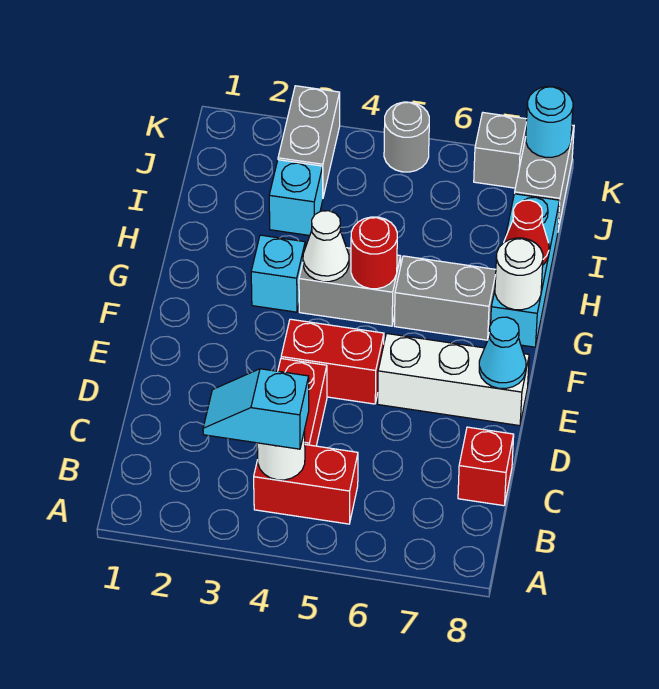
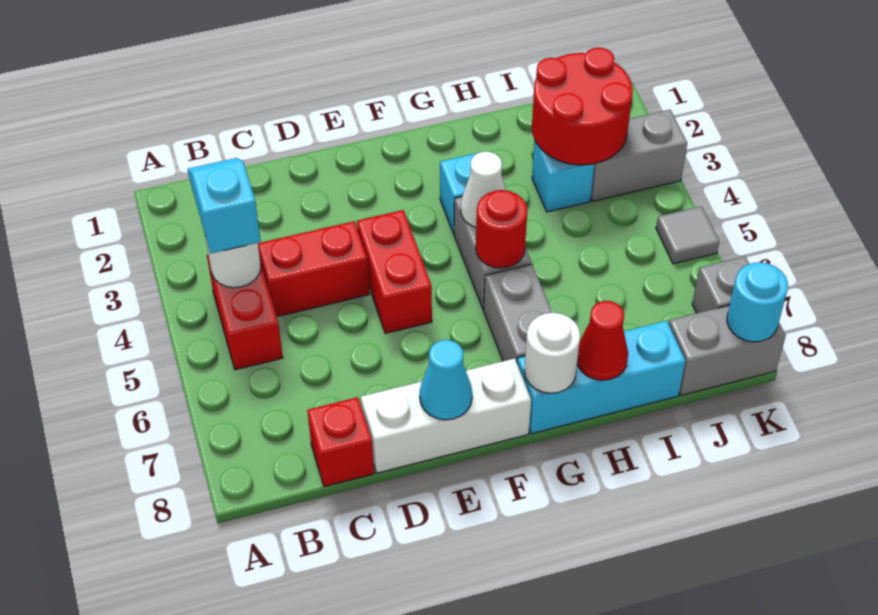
white 1x3 brick [378,334,529,426] -> white 1x3 brick turned to [361,358,531,473]
none -> red 2x2 round brick [532,48,633,165]
grey 1x1 round brick [384,102,429,172] -> grey 1x1 tile [656,206,719,264]

